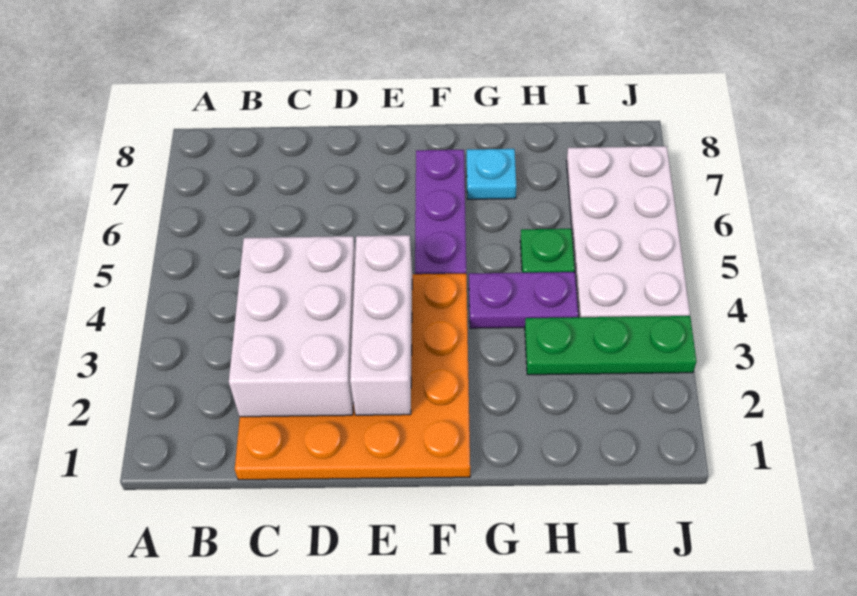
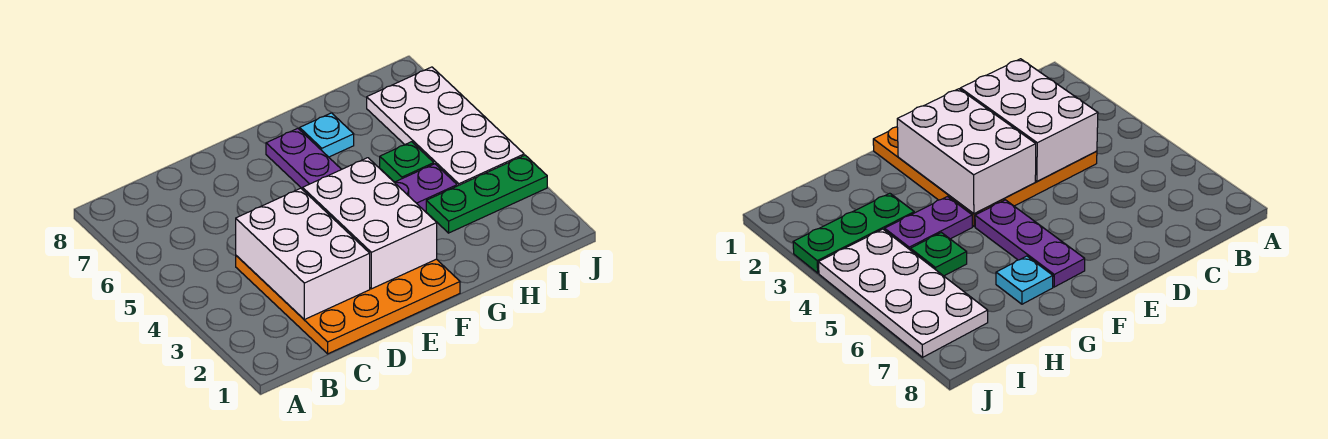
white 1x3 brick [350,235,412,415] -> white 2x3 brick [303,158,437,289]

